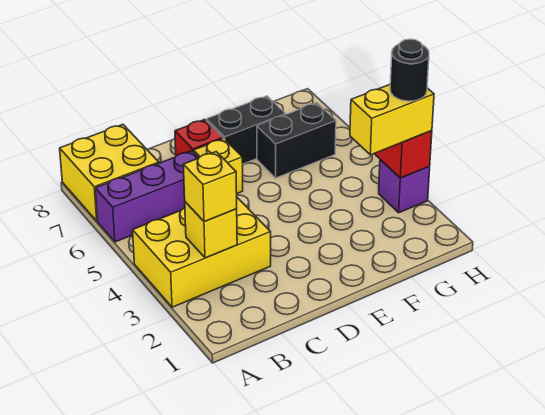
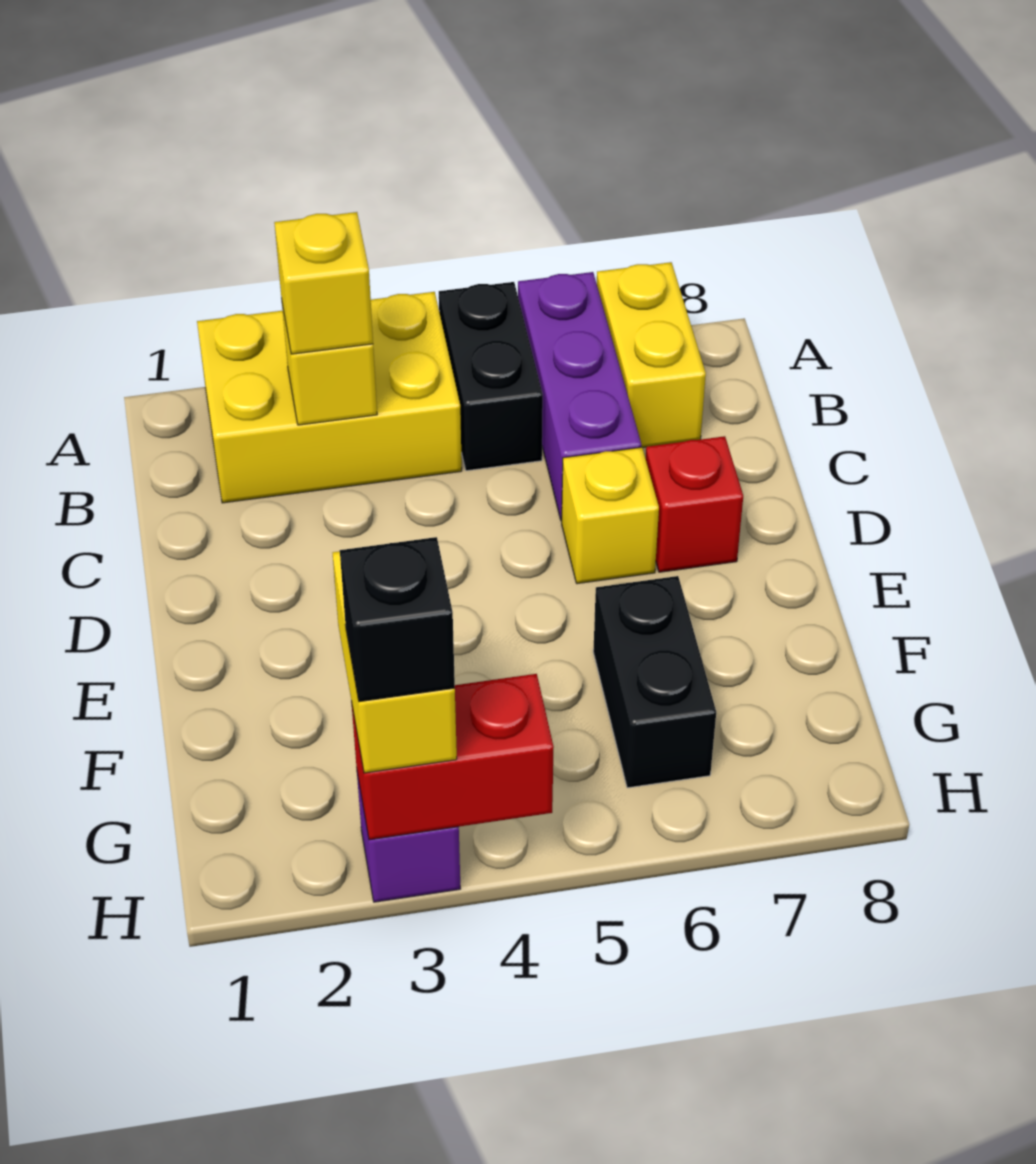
yellow 2x3 brick [133,197,271,307] -> yellow 2x3 brick turned to [197,292,462,503]
yellow 2x2 brick [60,125,159,221] -> yellow 1x2 brick [597,262,706,448]
black 1x2 brick [207,96,285,164] -> black 1x2 brick moved to [439,282,543,471]
black 1x1 round brick [390,39,429,101] -> black 1x1 brick [340,537,455,702]

